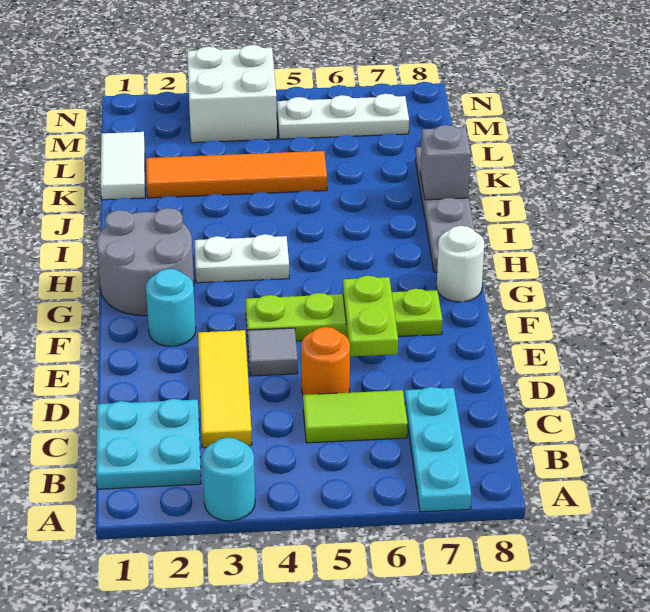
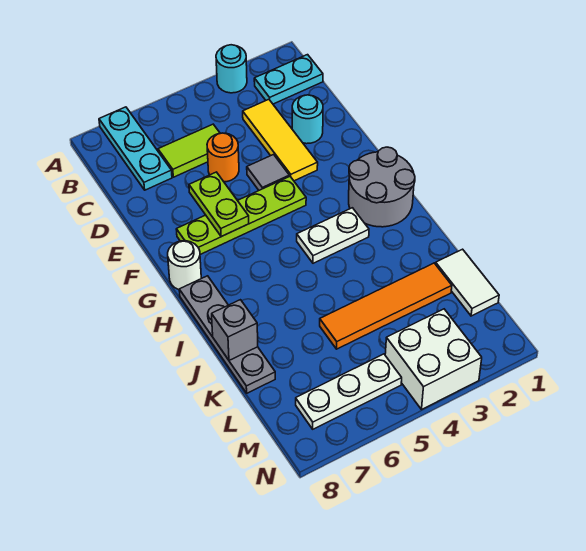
cyan 2x2 plate [96,399,201,489] -> cyan 1x2 plate [254,55,323,104]
cyan 1x1 round brick [146,269,196,346] -> cyan 1x1 round brick moved to [292,95,323,144]

